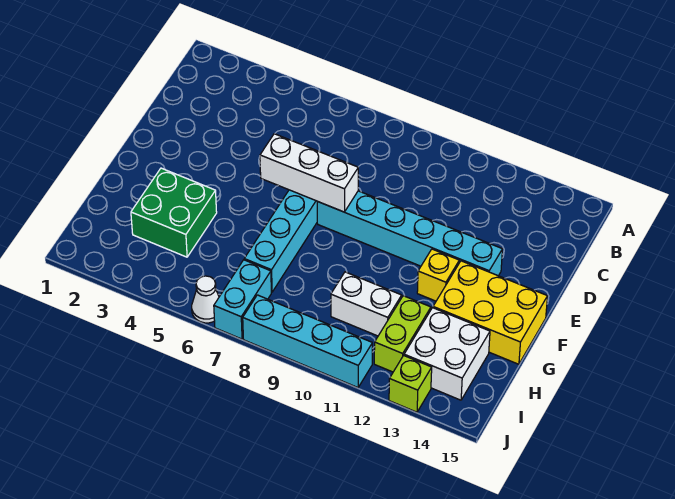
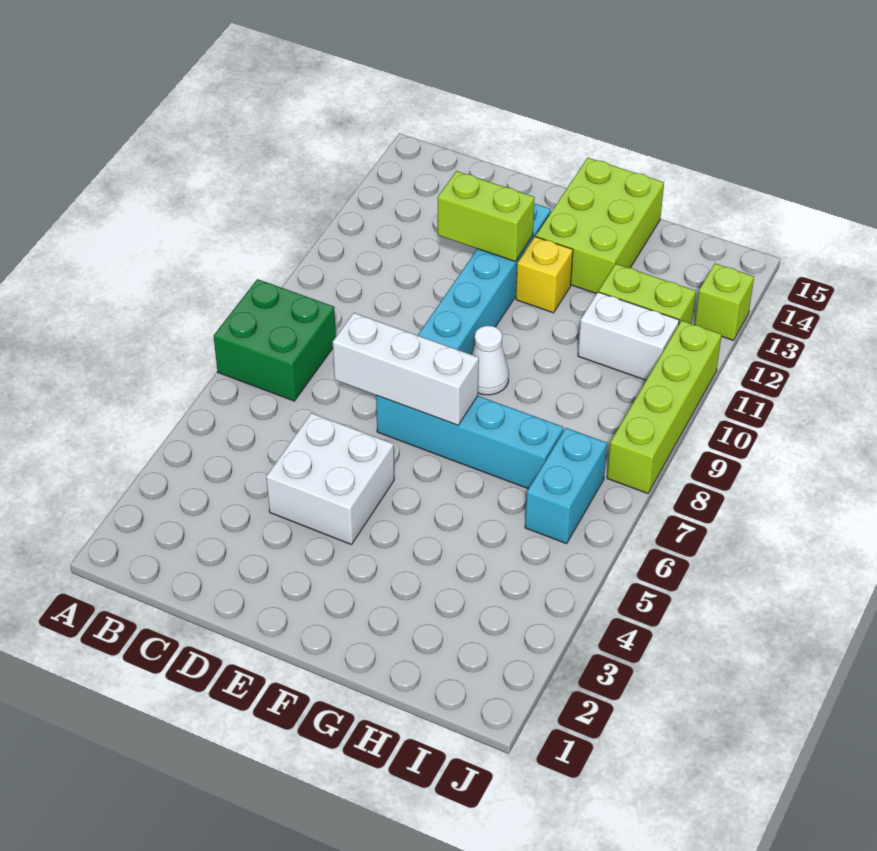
none -> lime 1x2 brick [438,171,535,261]
white 1x3 brick [260,134,358,212] -> white 1x3 brick turned to [333,313,479,425]
yellow 2x3 brick [433,261,548,364] -> lime 2x3 brick [536,158,664,294]
green 2x2 brick [131,168,217,257] -> green 2x2 brick moved to [214,279,336,401]
white 1x2 brick [331,272,402,336] -> white 1x2 brick turned to [578,292,679,380]
white 2x2 brick [404,308,490,400] -> white 2x2 brick moved to [266,413,394,545]
cyan 1x2 brick [214,260,271,339] -> cyan 1x2 brick turned to [525,428,607,544]
white 1x1 cone [192,276,219,323] -> white 1x1 cone moved to [472,326,509,395]
cyan 1x4 brick [243,295,372,388] -> lime 1x4 brick [607,321,722,493]

